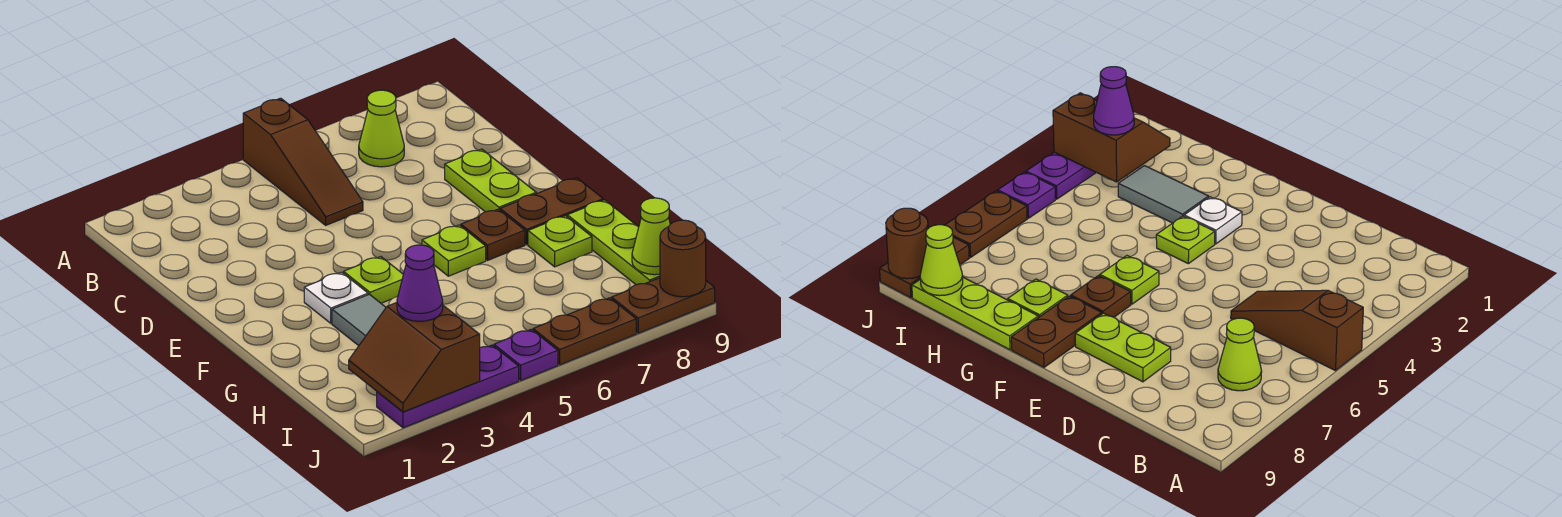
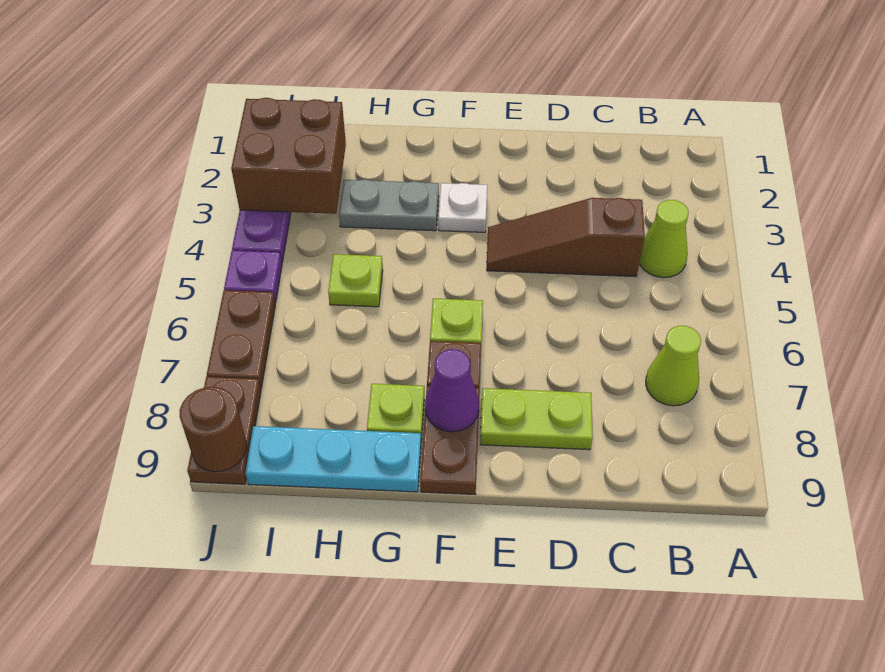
brown 1x3 slope [243,98,363,225] -> brown 1x3 slope moved to [487,198,645,277]
lime 1x1 plate [344,257,403,303] -> lime 1x1 plate moved to [328,254,383,307]
grey 1x2 tile [332,294,386,346] -> grey 1x2 plate [339,180,439,231]
lime 1x3 plate [567,200,660,285] -> cyan 1x3 plate [245,426,421,492]
brown 2x2 slope [349,303,480,412] -> brown 2x2 brick [231,98,346,214]
purple 1x1 cone [397,245,443,321] -> purple 1x1 cone moved to [425,349,479,432]
lime 1x1 cone [632,198,670,275] -> lime 1x1 cone moved to [639,200,689,278]

